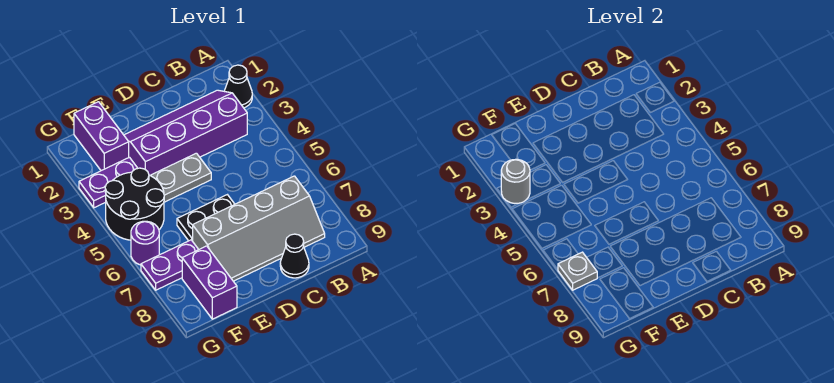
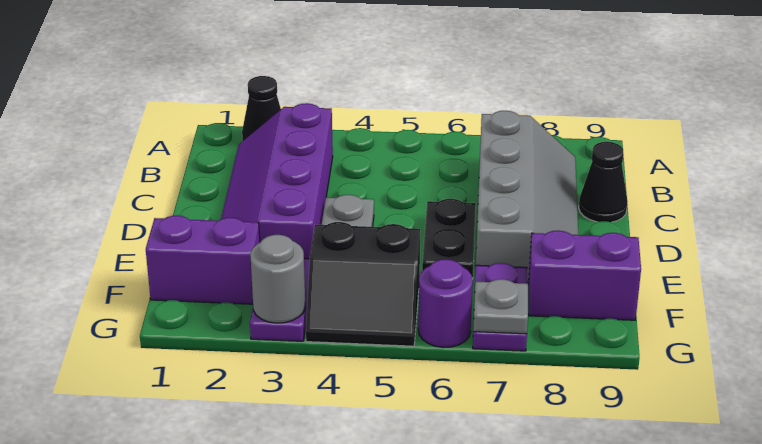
black 2x2 round brick [105,168,164,240] -> black 2x2 slope [306,222,420,346]

